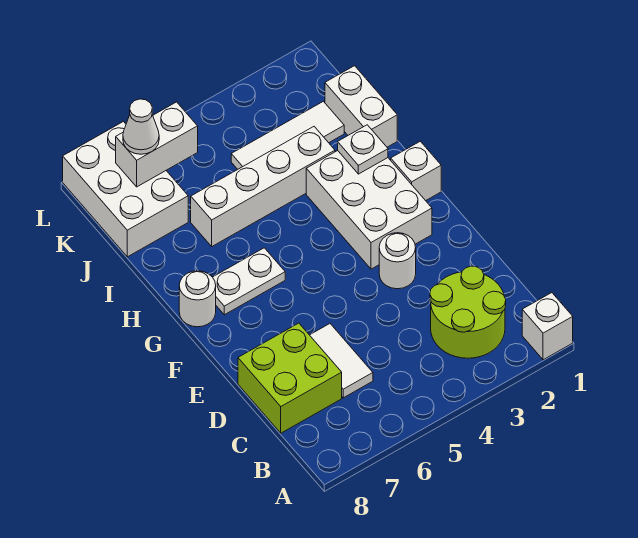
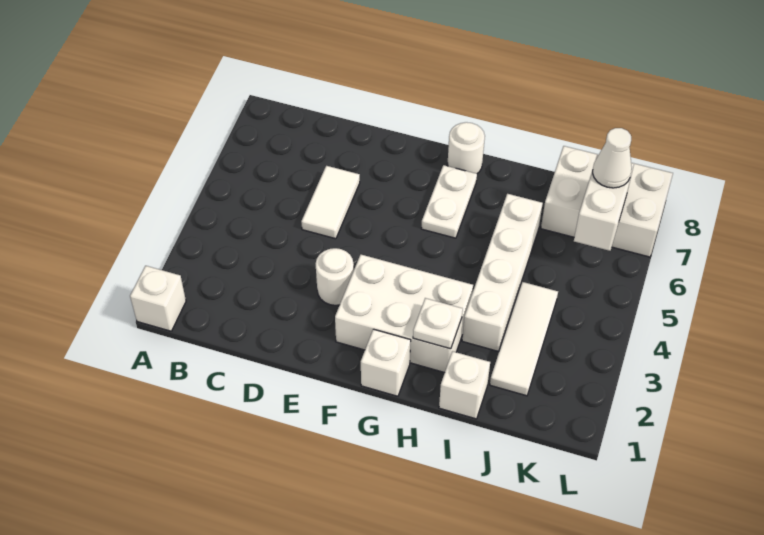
lime 2x2 round brick [430,266,506,358] -> none
white 1x2 tile [310,324,373,398] -> white 1x2 tile turned to [301,166,360,239]
lime 2x2 brick [238,323,342,433] -> none
white 1x2 brick [325,66,397,147] -> white 1x1 brick [439,351,490,419]

